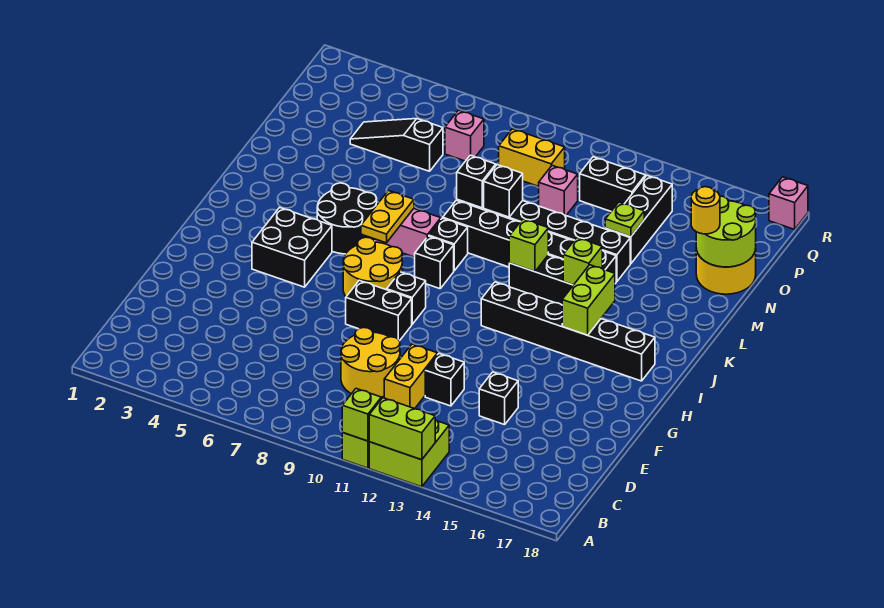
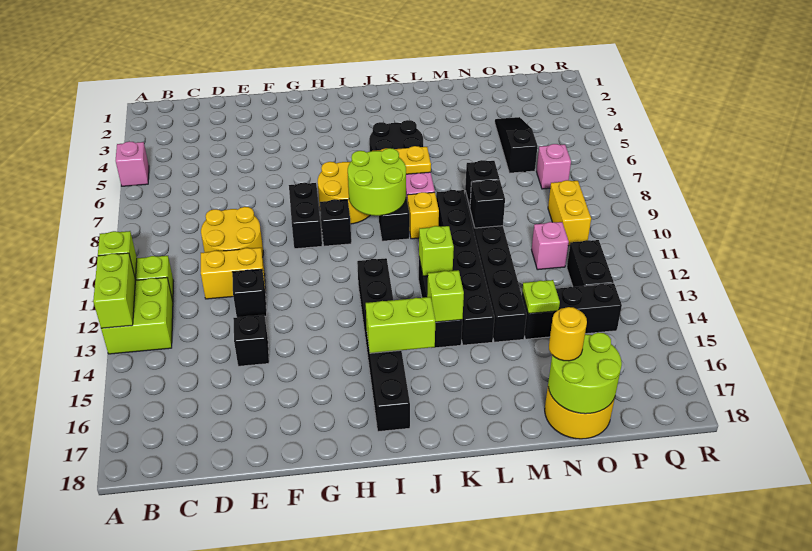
black 2x2 brick [252,207,332,287] -> none
none -> lime 2x2 round brick [348,148,406,216]
black 1x1 brick [429,218,468,271] -> yellow 1x1 brick [407,192,439,239]
pink 1x1 brick [769,177,808,229] -> pink 1x1 brick moved to [116,141,149,186]

